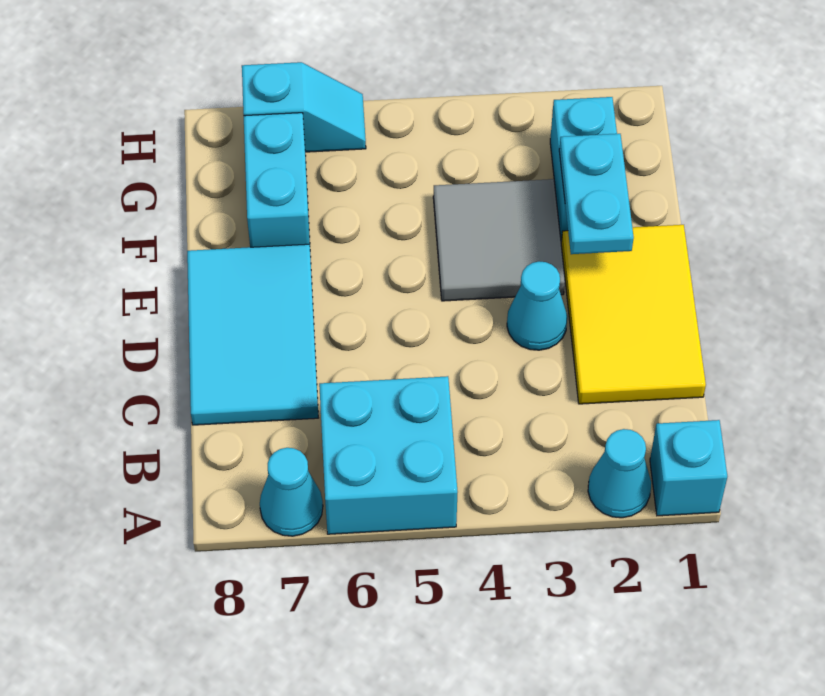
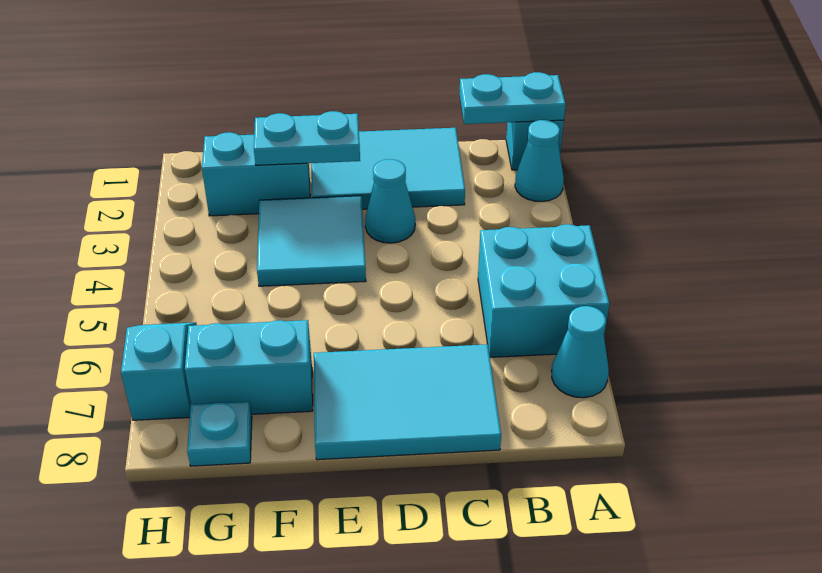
none -> cyan 1x2 plate [459,72,566,124]
yellow 2x3 tile [561,225,706,404] -> cyan 2x3 tile [311,128,465,209]
grey 2x2 tile [433,179,565,301] -> cyan 2x2 tile [257,196,366,286]
none -> cyan 1x1 plate [187,402,252,466]

